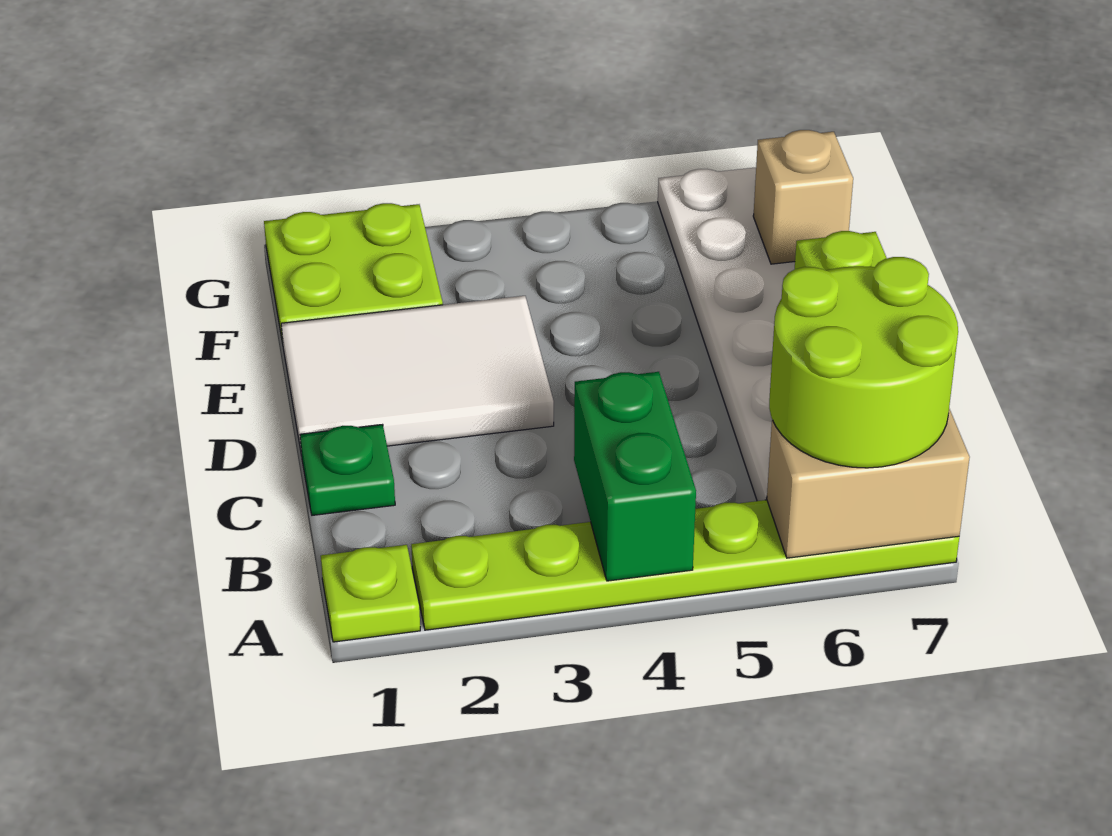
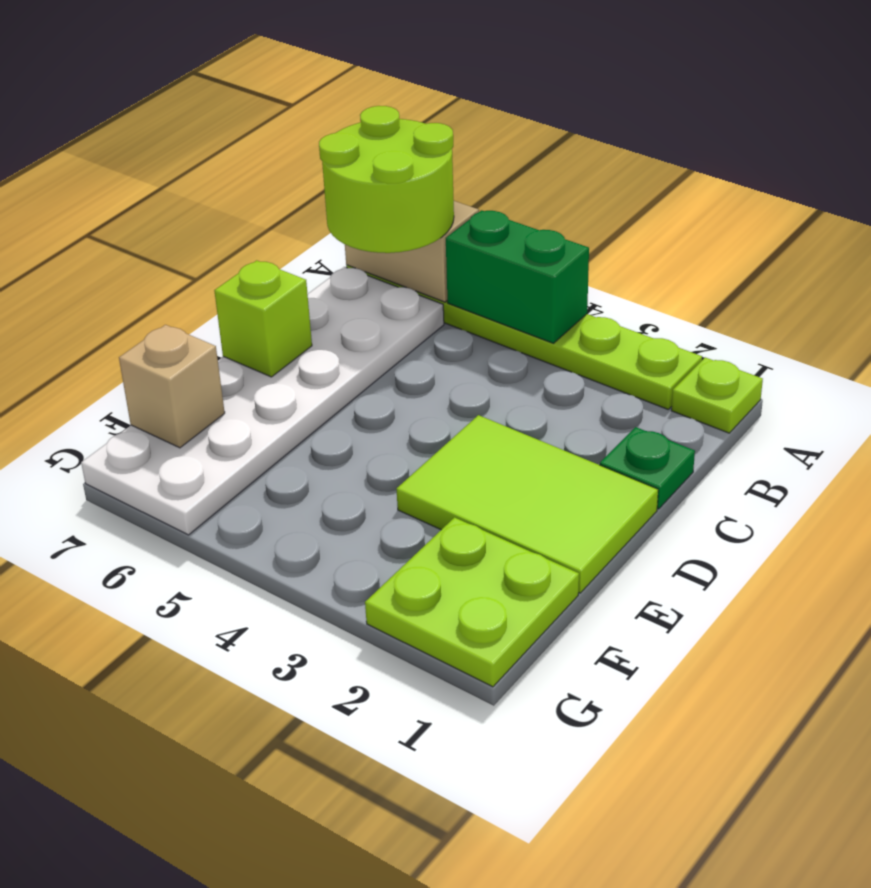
green 1x2 brick [574,372,696,581] -> green 1x2 brick turned to [446,210,589,343]
white 2x3 tile [281,296,554,455] -> lime 2x3 tile [397,415,658,593]

